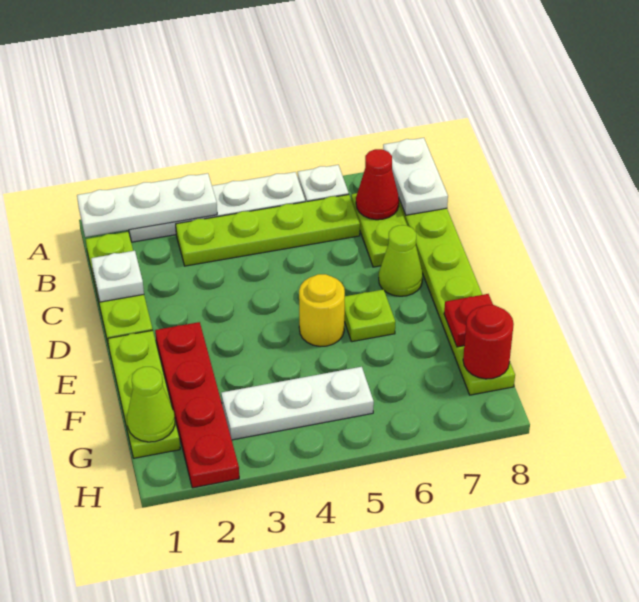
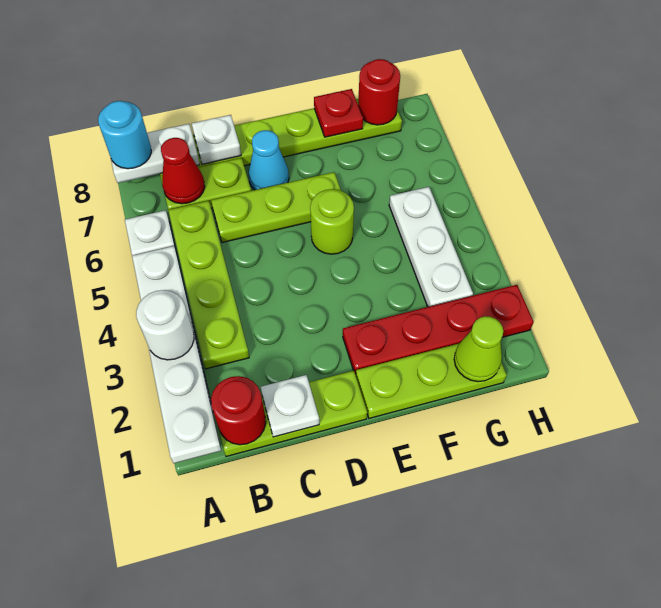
none -> white 1x1 round brick [136,290,194,360]
none -> cyan 1x1 round brick [98,101,151,169]
none -> red 1x1 round brick [211,376,266,445]
none -> white 1x1 plate [192,115,241,164]
lime 1x1 cone [379,225,423,296] -> cyan 1x1 cone [249,130,289,190]
yellow 1x1 round brick [299,274,345,347] -> lime 1x1 round brick [310,189,354,254]
lime 1x1 plate [344,289,395,342] -> lime 1x3 plate [211,172,341,243]

